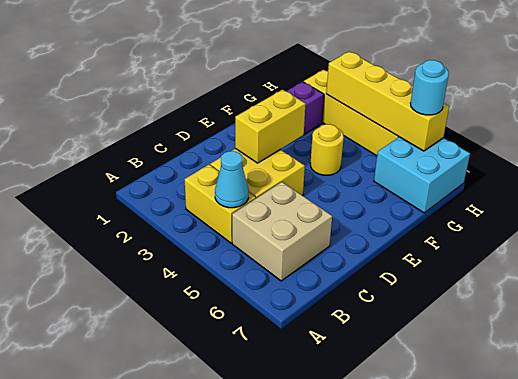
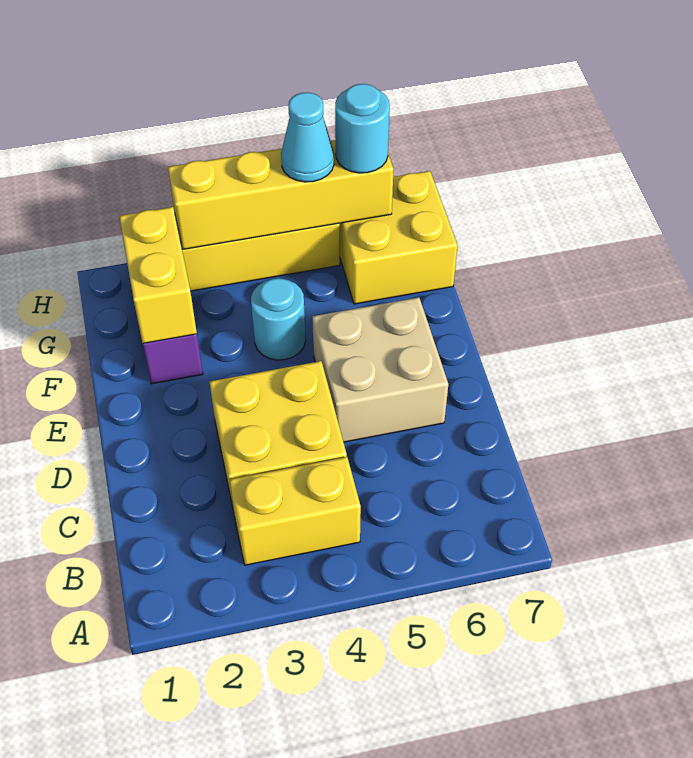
cyan 1x1 cone [215,151,249,208] -> cyan 1x1 cone moved to [281,93,334,182]
tan 2x2 brick [232,182,332,281] -> tan 2x2 brick moved to [312,297,448,442]
yellow 1x2 brick [235,90,306,163] -> yellow 1x2 brick moved to [119,207,197,343]
yellow 1x1 round brick [310,124,344,175] -> cyan 1x1 round brick [251,278,306,360]
cyan 2x2 brick [374,137,470,213] -> yellow 2x2 brick [339,171,458,304]

